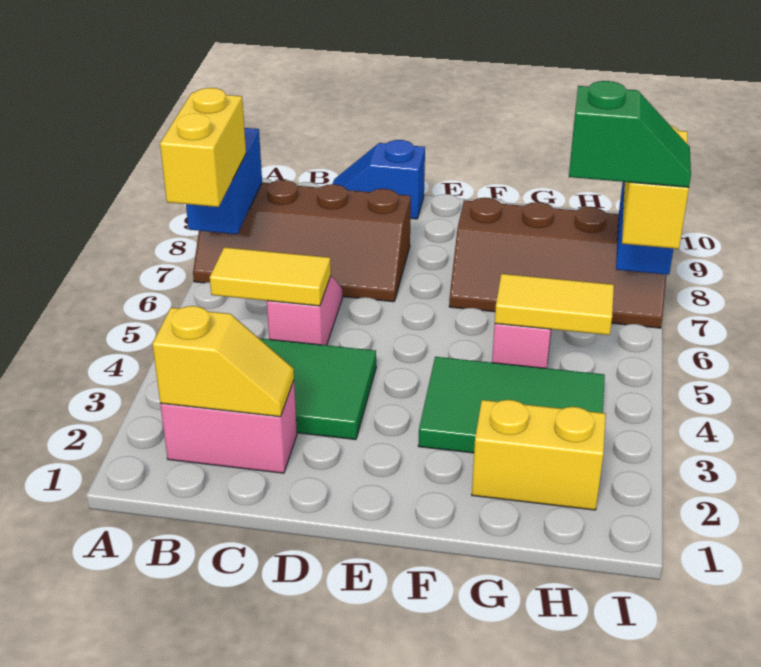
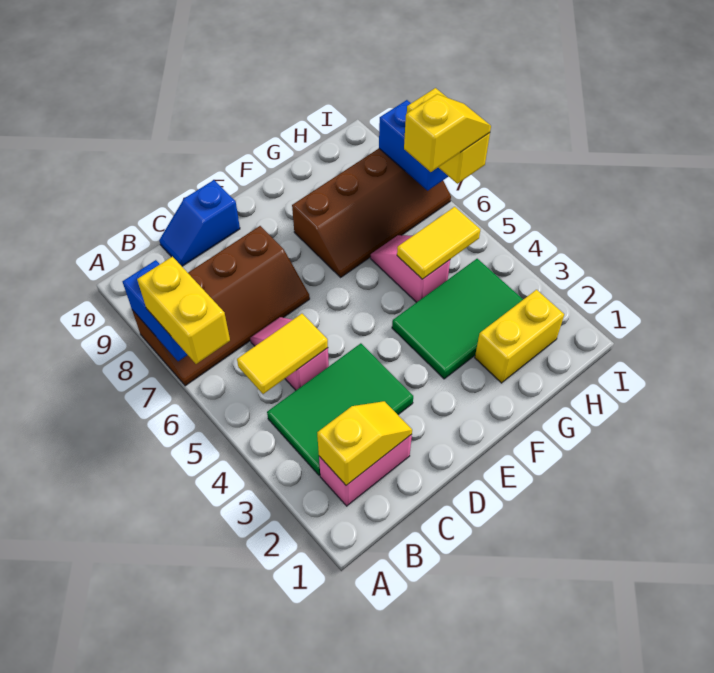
green 1x2 slope [569,81,691,187] -> yellow 1x2 slope [404,94,491,172]

